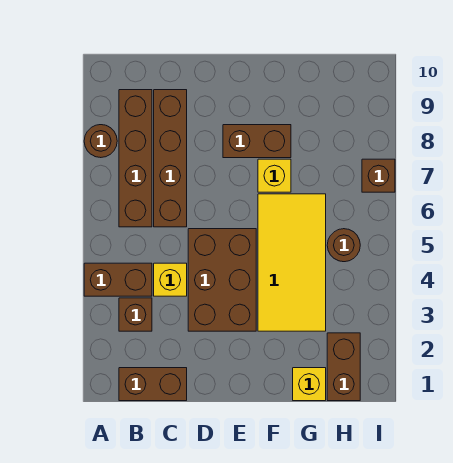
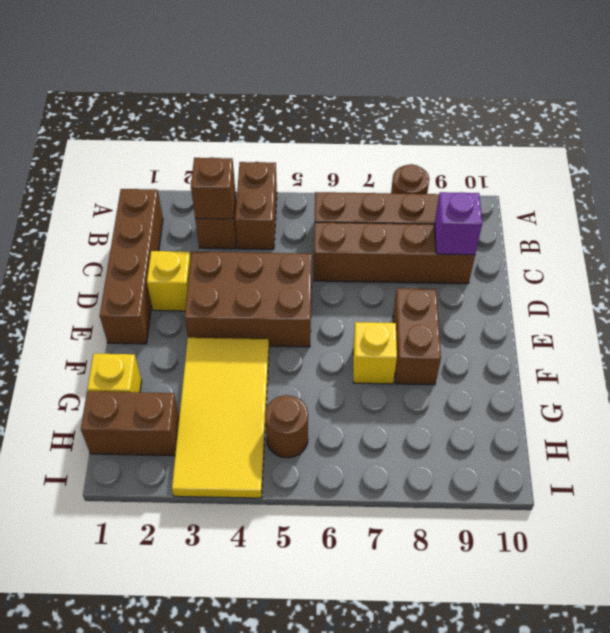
brown 1x2 brick [119,368,187,401] -> brown 1x4 brick [100,189,163,344]
yellow 1x1 brick [154,263,187,296] -> yellow 1x1 brick moved to [147,251,191,311]
none -> purple 1x1 brick [434,192,482,255]
yellow 2x4 tile [258,194,326,331] -> yellow 2x4 tile turned to [172,338,269,498]
brown 1x1 brick [362,159,395,192] -> brown 1x1 brick moved to [191,157,235,219]

